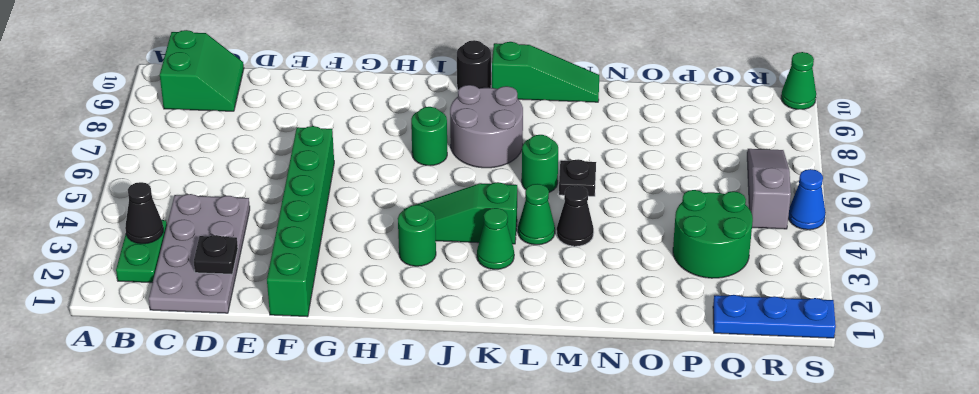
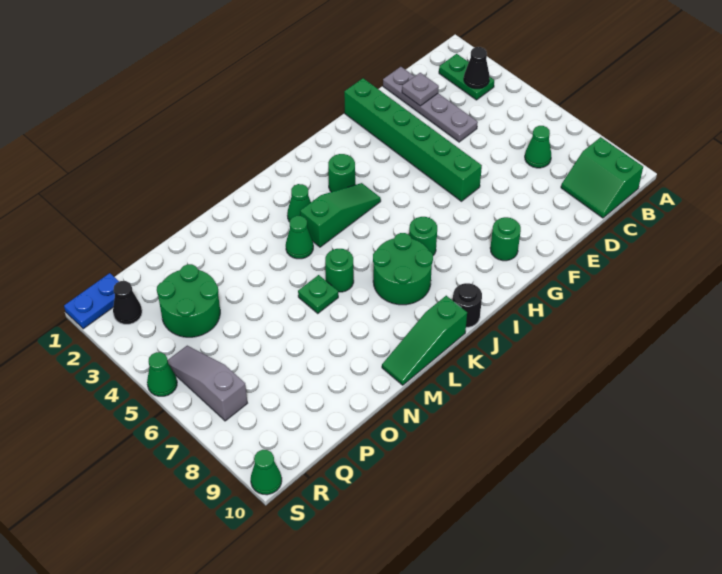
grey 2x4 plate [149,194,250,313] -> grey 1x4 plate [383,67,478,142]
none -> green 1x1 cone [525,126,551,168]
black 1x1 plate [194,235,238,274] -> grey 1x1 plate [402,73,439,106]
none -> green 1x1 round brick [490,217,521,261]
grey 2x2 round brick [450,85,523,168] -> green 2x2 round brick [373,233,433,305]
black 1x1 cone [557,185,594,246] -> black 1x1 cone moved to [113,281,142,324]
black 1x1 plate [559,159,596,196] -> green 1x1 plate [298,275,338,313]
blue 1x3 plate [713,295,836,338] -> blue 1x2 plate [64,273,119,329]
grey 1x3 slope [747,149,791,229] -> grey 1x3 slope turned to [168,346,247,421]
blue 1x1 cone [788,169,826,230] -> green 1x1 cone [147,352,177,396]

